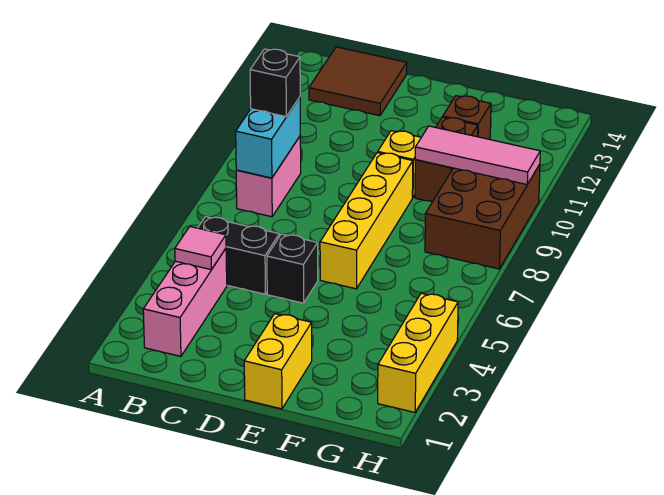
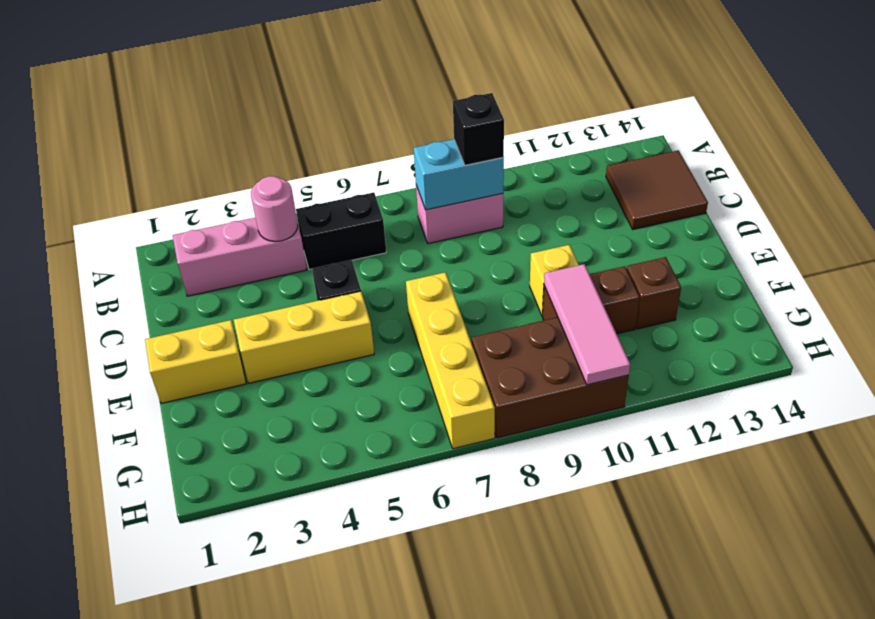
pink 1x1 tile [175,227,226,270] -> pink 1x1 round brick [251,176,298,242]
black 1x2 brick [198,217,279,294] -> black 1x2 brick turned to [296,193,386,270]
yellow 1x4 brick [320,153,413,289] -> yellow 1x4 brick turned to [406,272,495,449]
yellow 1x3 brick [378,293,458,412] -> yellow 1x3 brick moved to [234,291,374,383]

